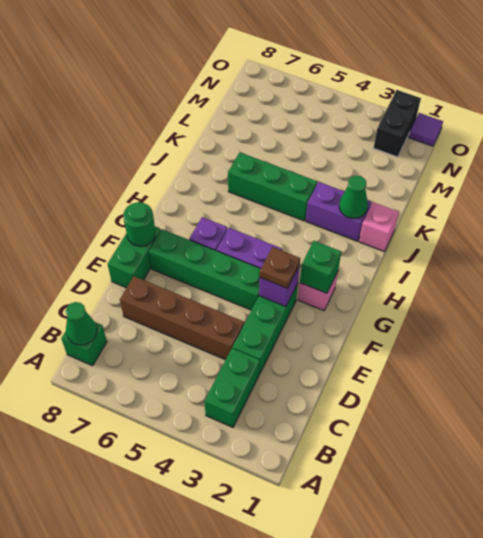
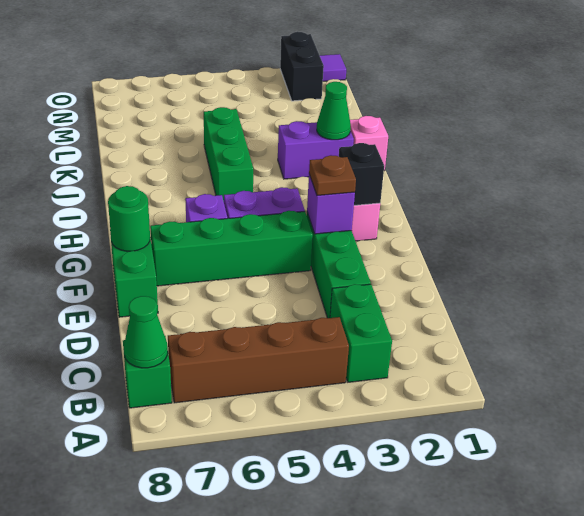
brown 1x4 brick [120,276,244,360] -> brown 1x4 brick moved to [168,317,349,403]
green 1x1 brick [300,241,341,293] -> black 1x1 brick [339,143,384,205]
green 1x3 brick [228,152,317,221] -> green 1x3 brick turned to [204,107,253,201]

